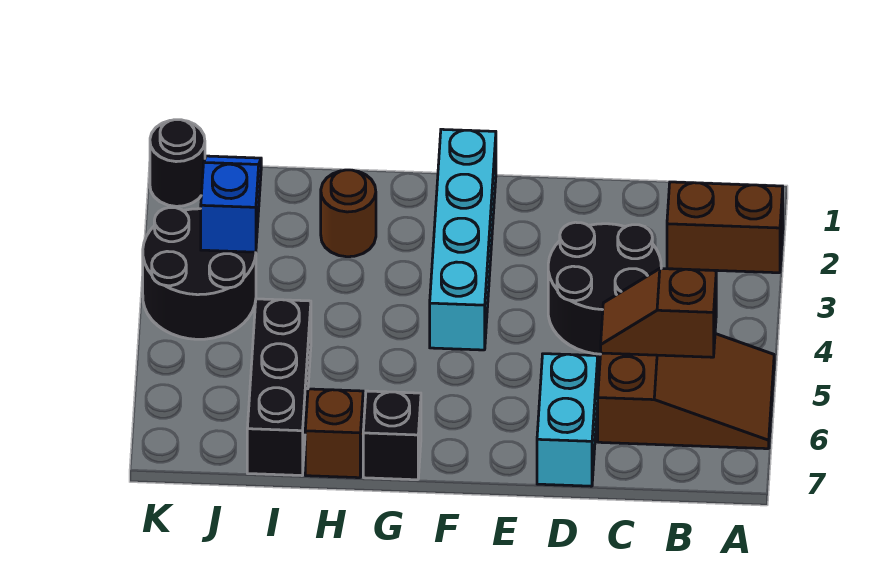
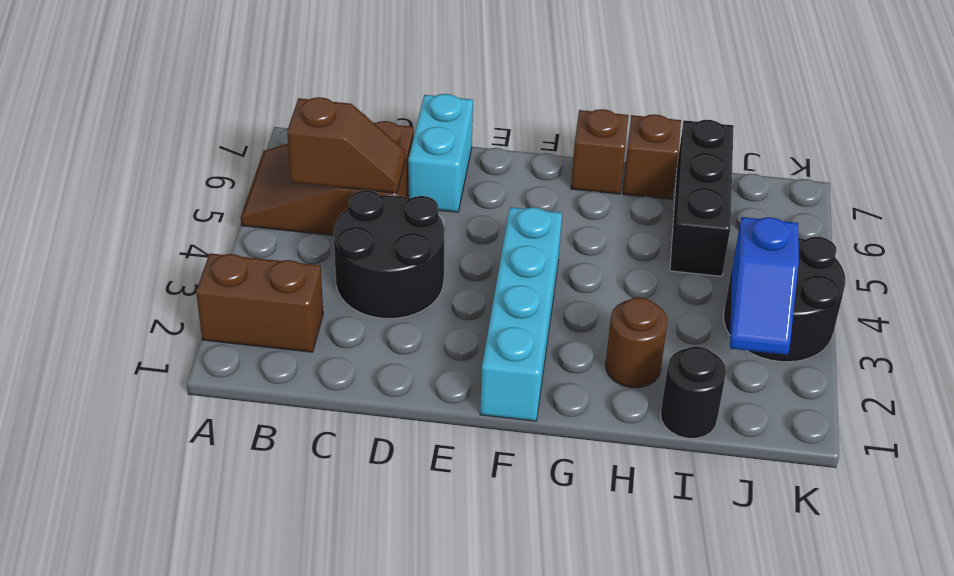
black 1x1 brick [363,391,421,480] -> brown 1x1 brick [571,109,629,194]
black 1x1 round brick [150,120,205,206] -> black 1x1 round brick moved to [661,346,726,438]

